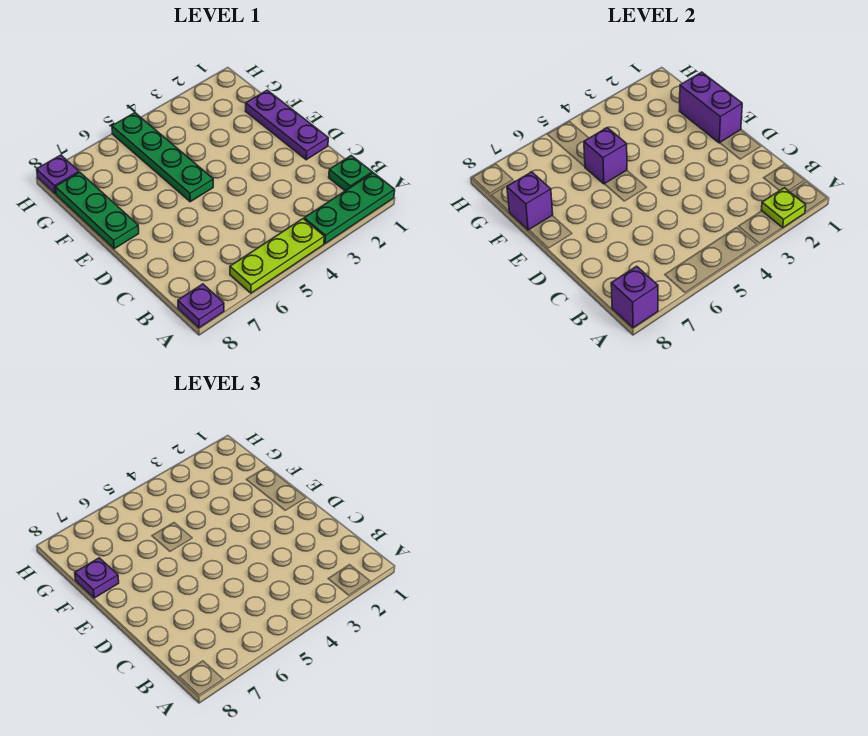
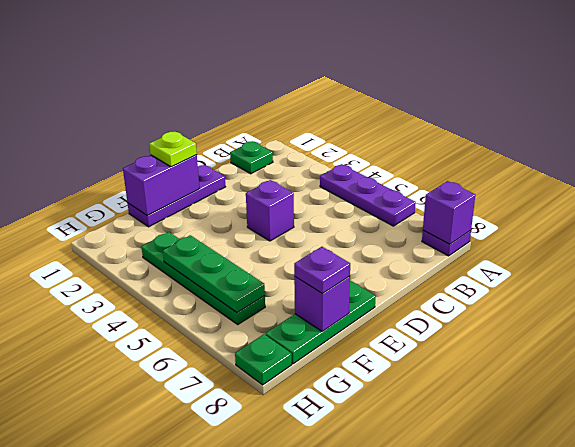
green 1x3 plate [304,173,395,244] -> green 1x3 plate moved to [163,235,265,313]
lime 1x1 plate [761,188,806,228] -> lime 1x1 plate moved to [149,132,197,167]
lime 1x3 plate [230,219,324,293] -> purple 1x3 plate [320,164,416,226]
green 1x4 plate [112,113,213,202] -> green 1x4 plate turned to [142,232,265,324]
purple 1x1 brick [584,128,627,184] -> purple 1x1 brick moved to [246,180,294,241]
purple 1x1 plate [37,155,79,194] -> green 1x1 plate [235,334,292,385]

